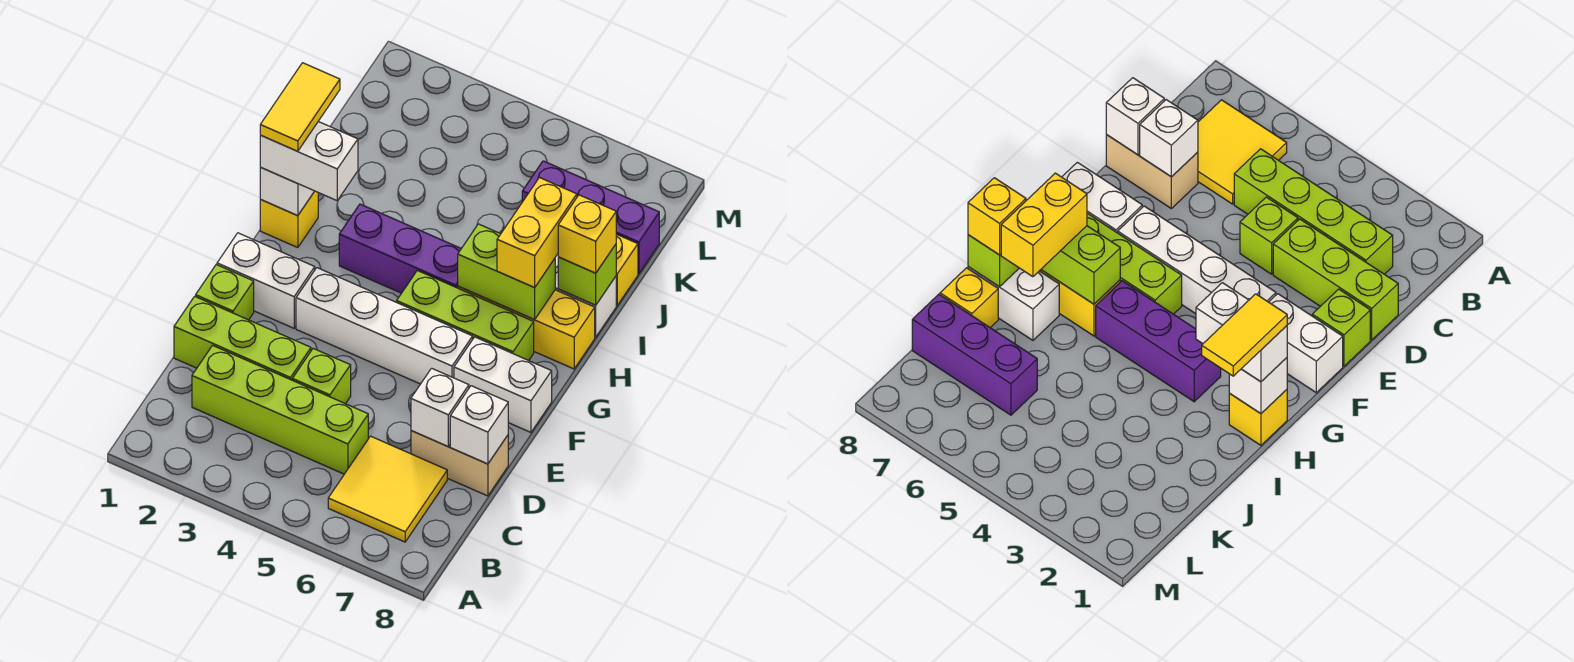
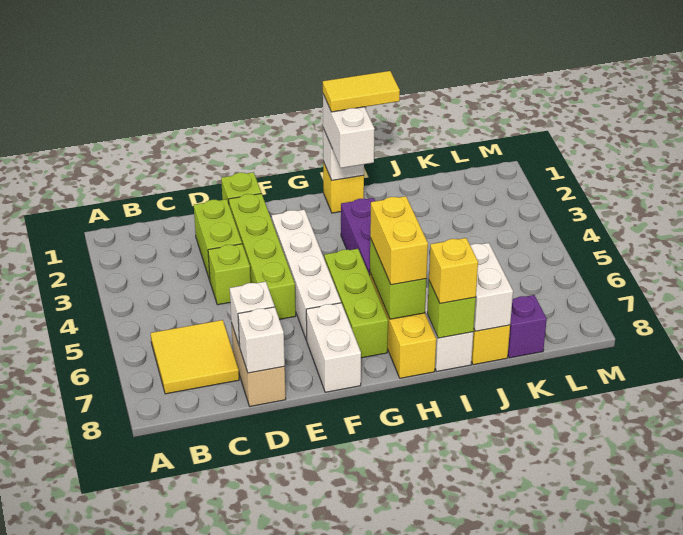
lime 1x4 brick [192,345,368,474] -> lime 1x4 brick moved to [229,193,296,319]
lime 1x3 brick [174,296,311,380] -> lime 1x2 brick [194,199,242,280]
white 1x2 brick [217,233,315,328] -> white 1x2 brick moved to [470,243,513,331]
yellow 1x2 brick [497,178,577,288] -> yellow 1x2 brick turned to [370,196,428,285]
purple 1x3 brick [522,161,659,274] -> purple 1x1 brick [508,295,547,358]

